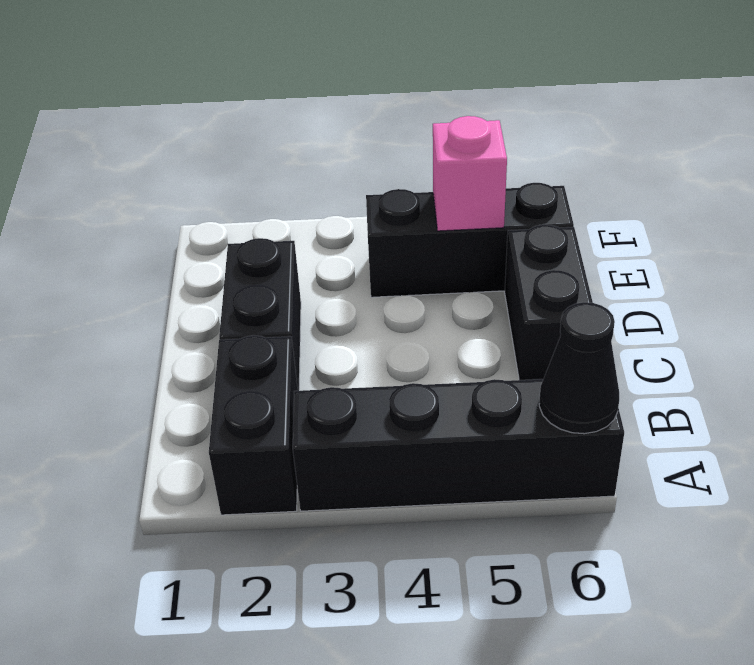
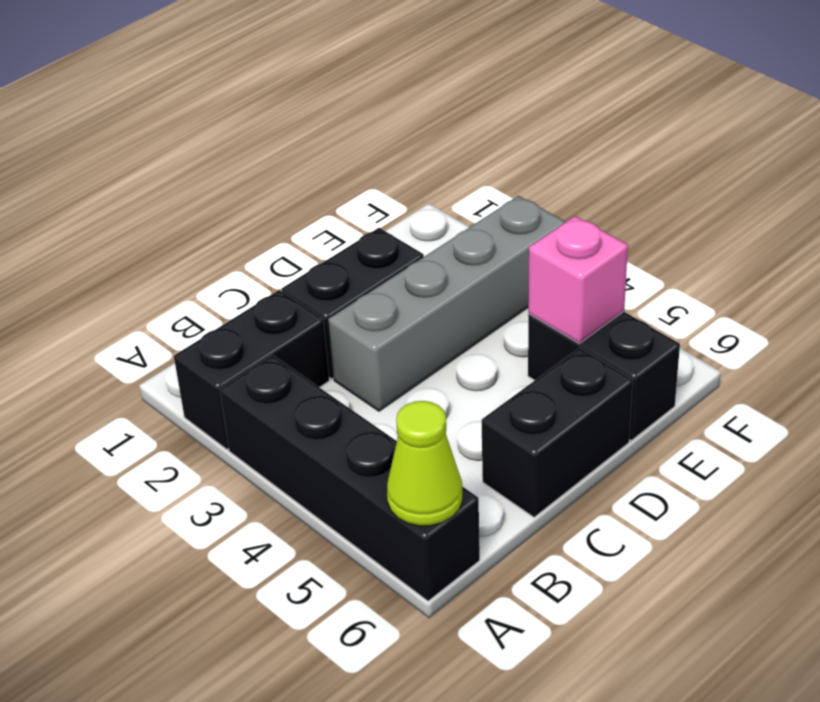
black 1x1 cone [539,302,619,434] -> lime 1x1 cone [387,401,462,526]
none -> grey 1x4 brick [328,196,565,411]
black 1x3 brick [366,183,574,297] -> black 1x2 brick [528,312,680,440]

